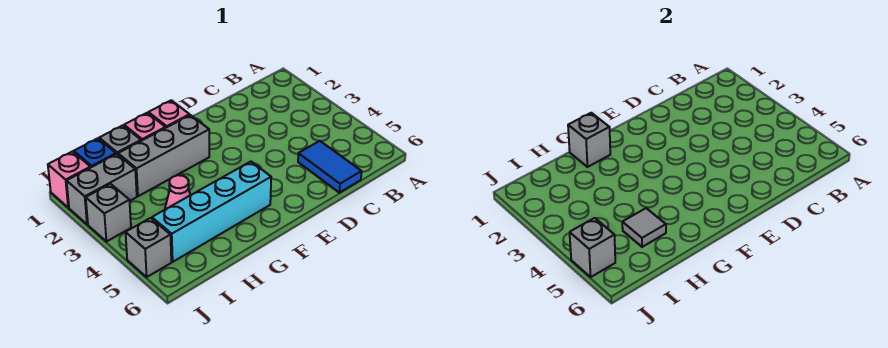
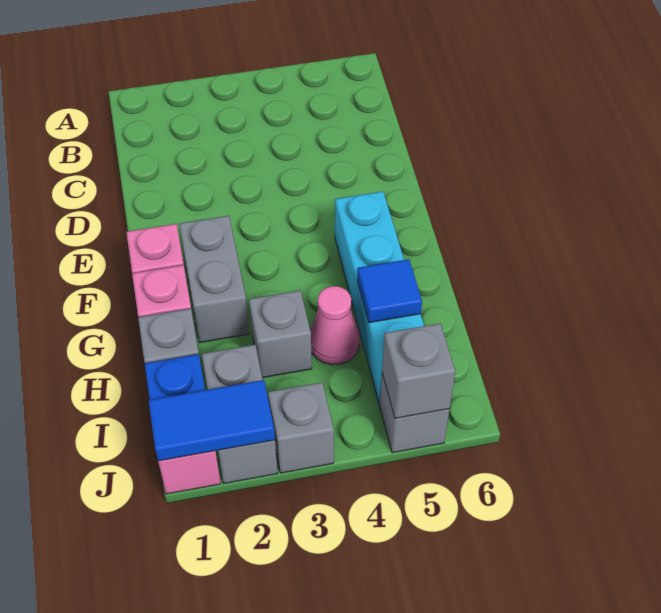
blue 1x2 tile [298,141,362,193] -> blue 1x2 tile moved to [148,380,275,461]
grey 1x3 brick [118,115,209,196] -> grey 1x2 brick [179,216,249,342]
grey 1x1 brick [568,113,610,167] -> grey 1x1 brick moved to [249,290,312,378]
grey 1x1 tile [622,208,666,247] -> blue 1x1 tile [357,259,422,323]

